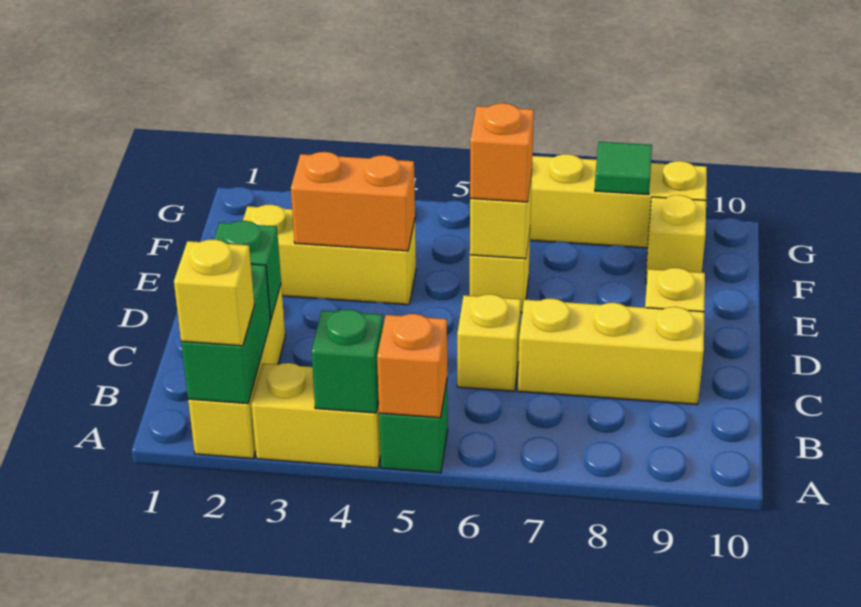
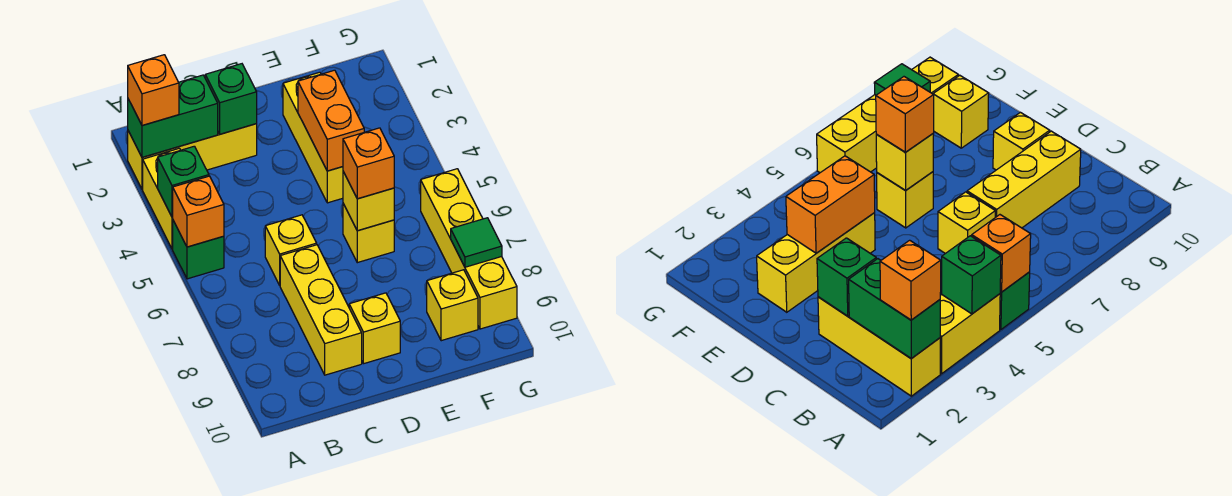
yellow 1x1 brick [174,239,254,346] -> orange 1x1 brick [128,55,179,125]

